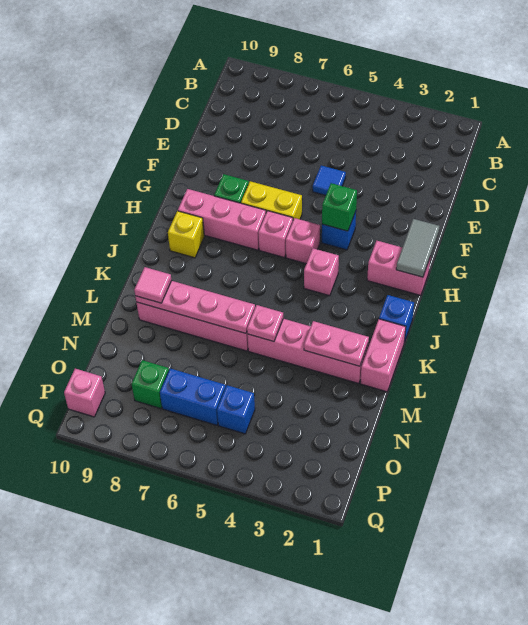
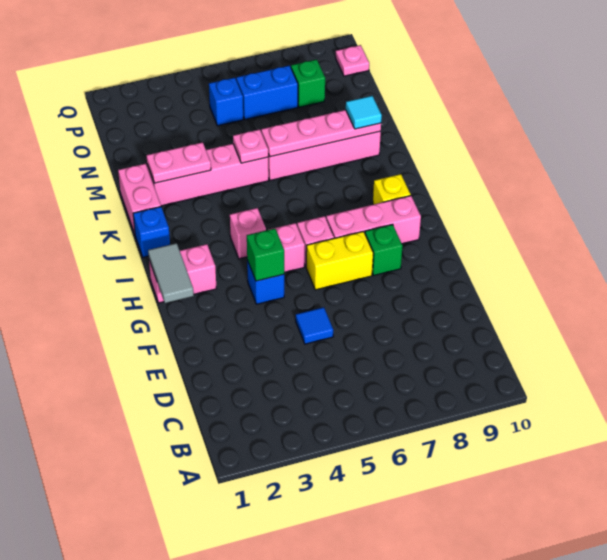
pink 1x1 tile [134,267,172,303] -> cyan 1x1 tile [346,96,382,129]
pink 1x1 brick [64,369,105,417] -> pink 1x1 plate [336,45,369,76]

